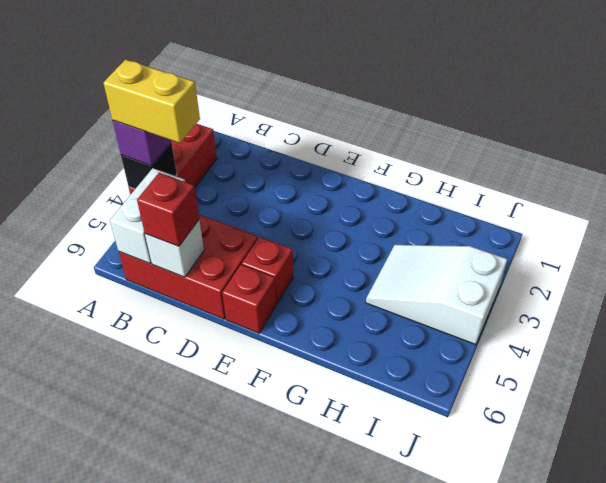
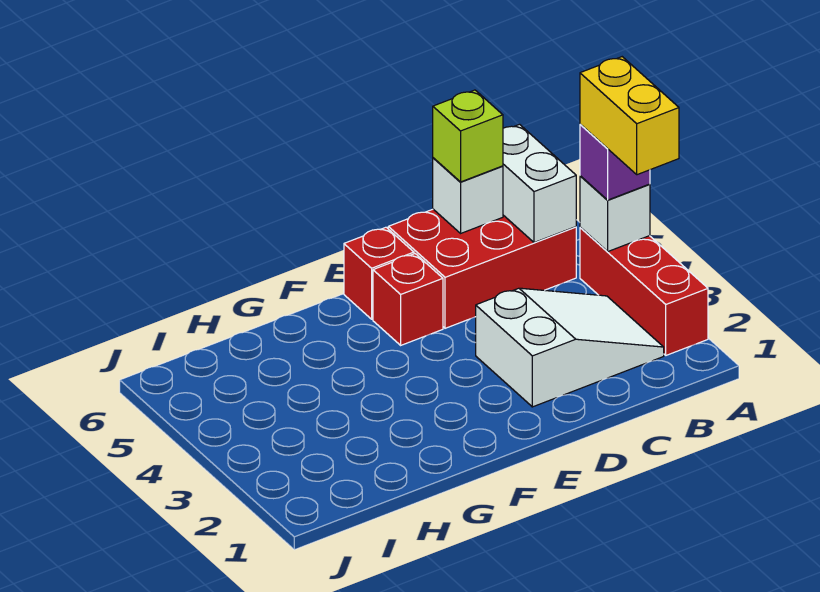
black 1x1 brick [121,143,177,189] -> white 1x1 brick [580,176,650,251]
yellow 1x2 brick [104,60,200,143] -> yellow 1x2 brick turned to [580,57,679,175]
red 1x1 brick [137,173,199,246] -> lime 1x1 brick [433,90,503,182]
white 2x3 slope [366,245,507,345] -> white 2x3 slope moved to [476,288,664,407]

